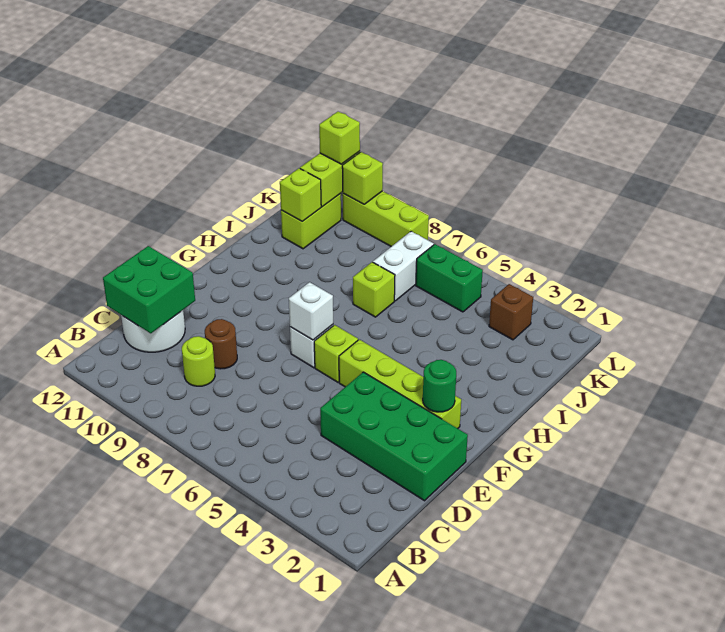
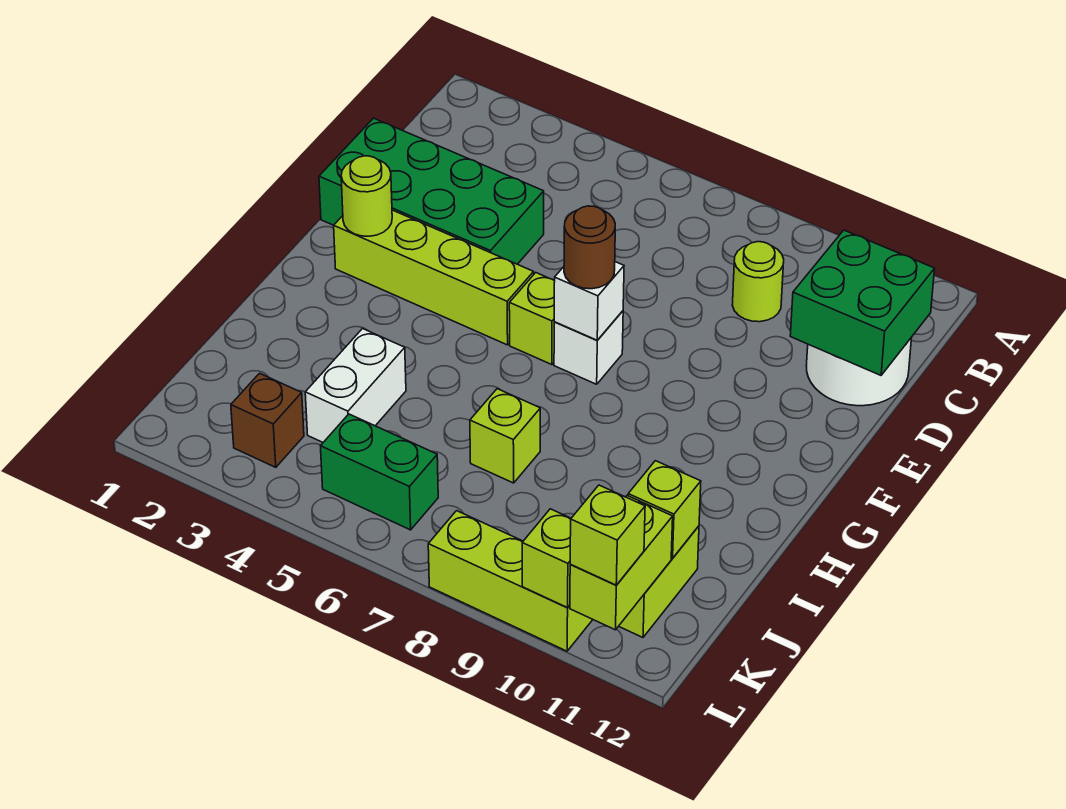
brown 1x1 round brick [205,319,237,369] -> brown 1x1 round brick moved to [564,206,615,289]
green 1x1 round brick [423,360,456,412] -> lime 1x1 round brick [341,156,392,236]
white 1x2 brick [373,231,434,301] -> white 1x2 brick moved to [305,329,406,442]

